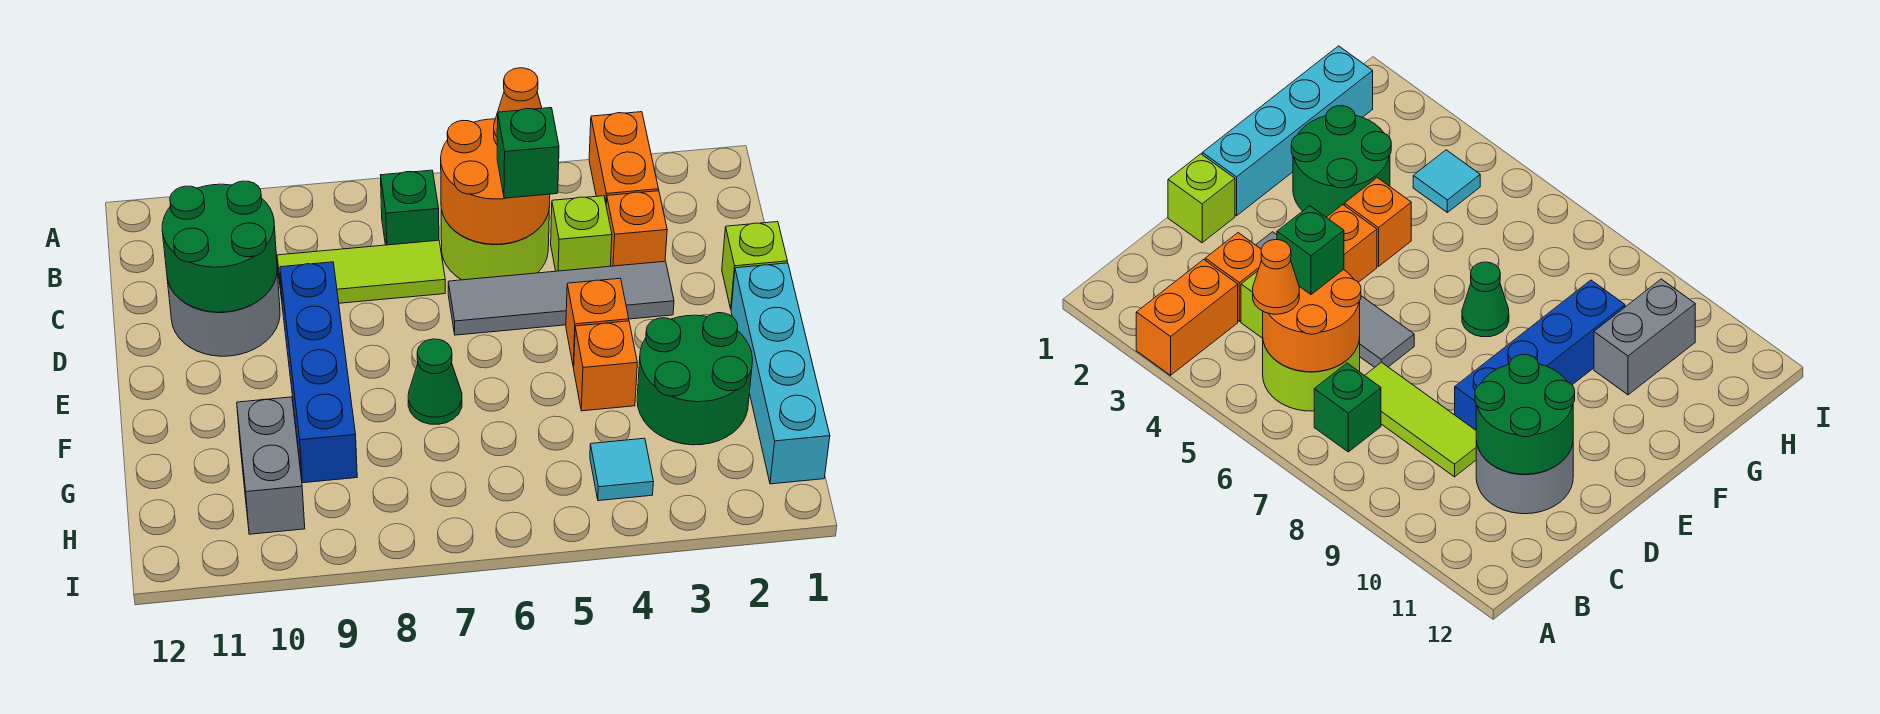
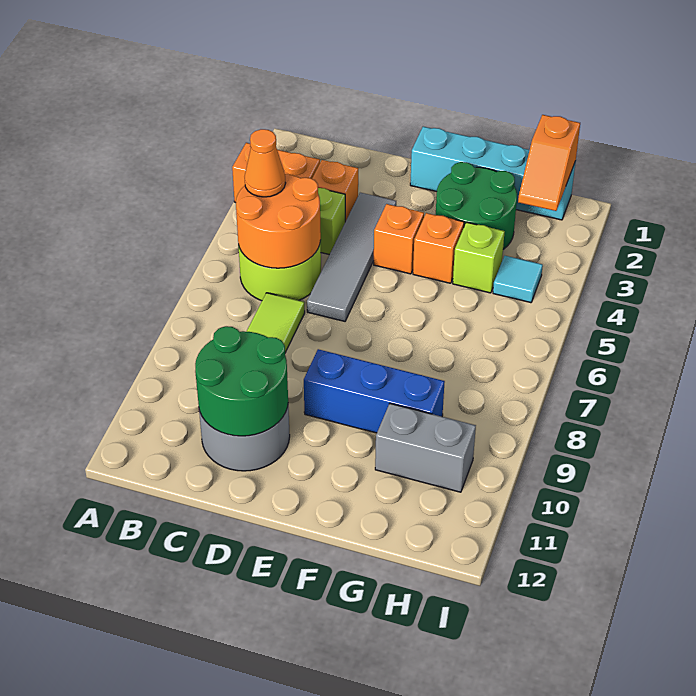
green 1x1 brick [381,170,439,245] -> none
green 1x1 brick [497,108,559,198] -> none
lime 1x1 brick [722,222,787,308] -> lime 1x1 brick moved to [453,222,505,293]
blue 1x4 brick [280,262,357,483] -> blue 1x3 brick [304,349,445,433]
green 1x1 cone [408,339,462,424] -> none
none -> orange 1x2 slope [518,115,580,211]

